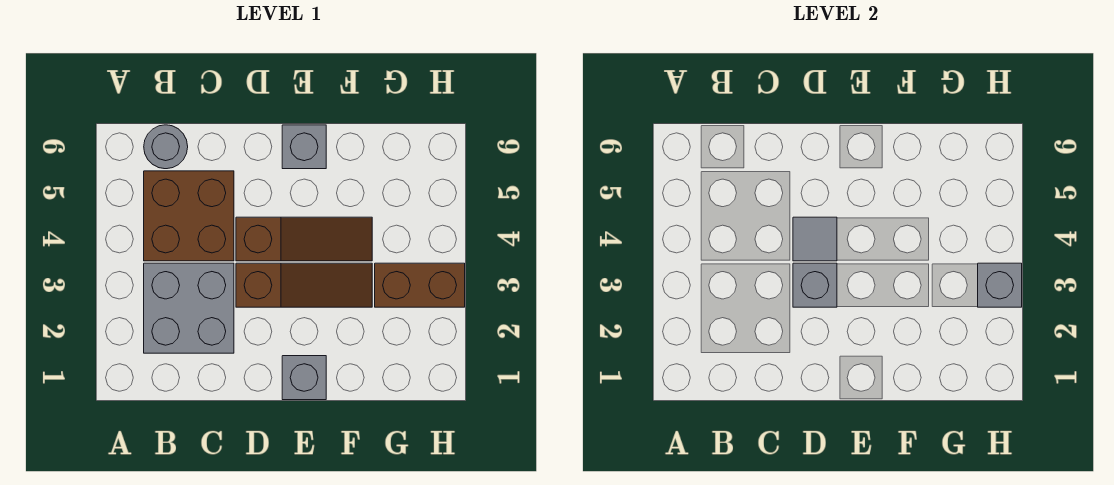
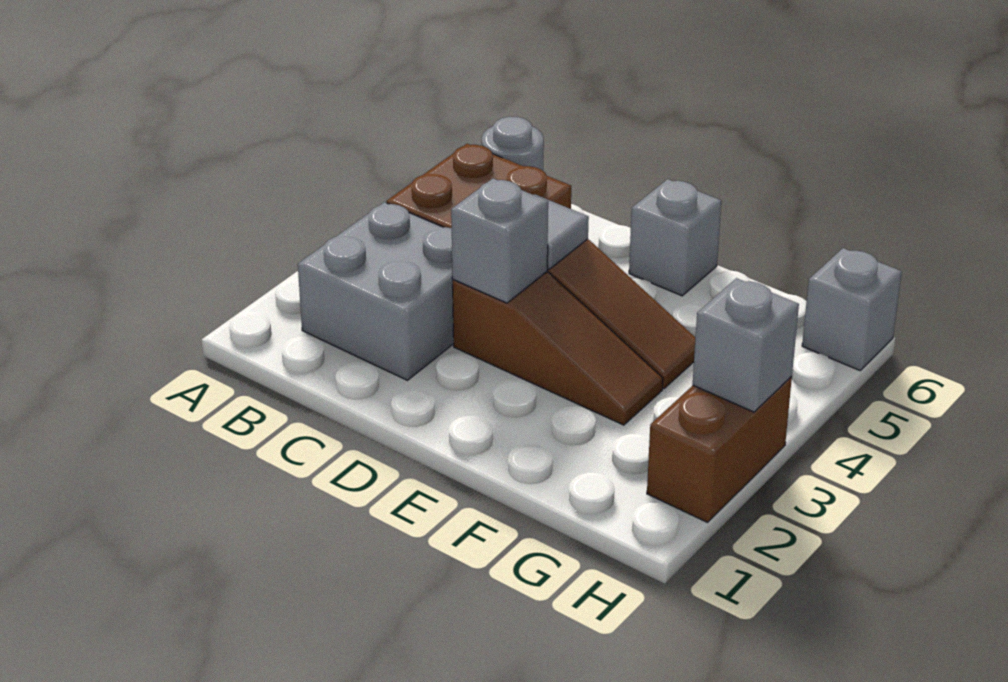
grey 1x1 brick [282,356,326,400] -> grey 1x1 brick moved to [802,248,902,370]
brown 1x2 brick [375,263,465,307] -> brown 1x2 brick turned to [647,376,792,522]

